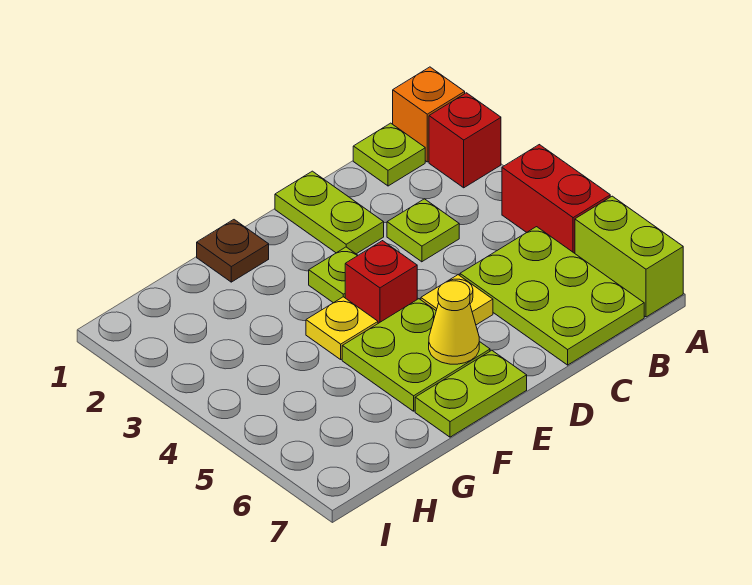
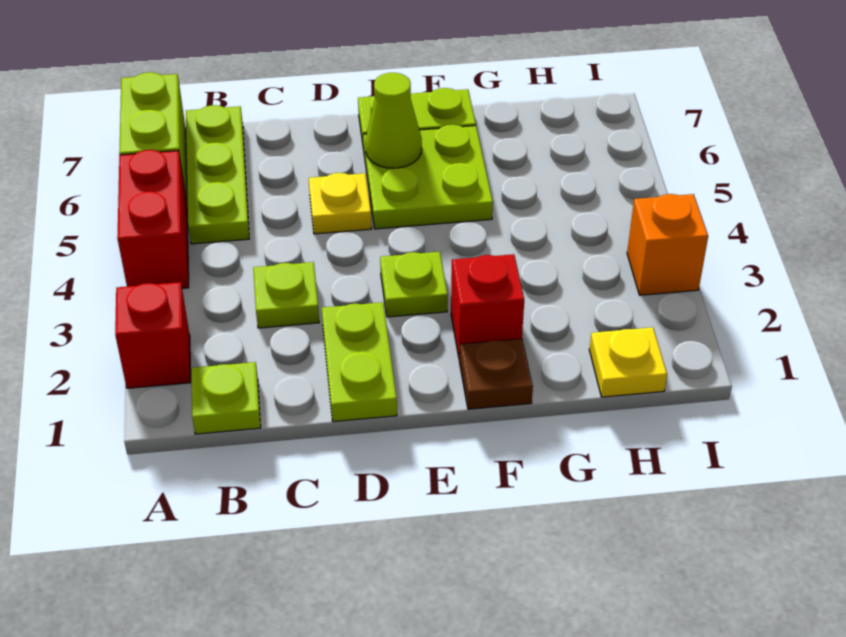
orange 1x1 brick [393,67,465,162] -> orange 1x1 brick moved to [627,194,708,295]
lime 2x3 plate [460,227,644,365] -> lime 1x3 plate [186,105,249,244]
red 1x1 brick [345,241,417,323] -> red 1x1 brick moved to [451,254,524,357]
yellow 1x1 cone [429,281,479,364] -> lime 1x1 cone [365,73,422,168]
yellow 1x1 plate [306,297,378,359] -> yellow 1x1 plate moved to [589,327,667,397]

